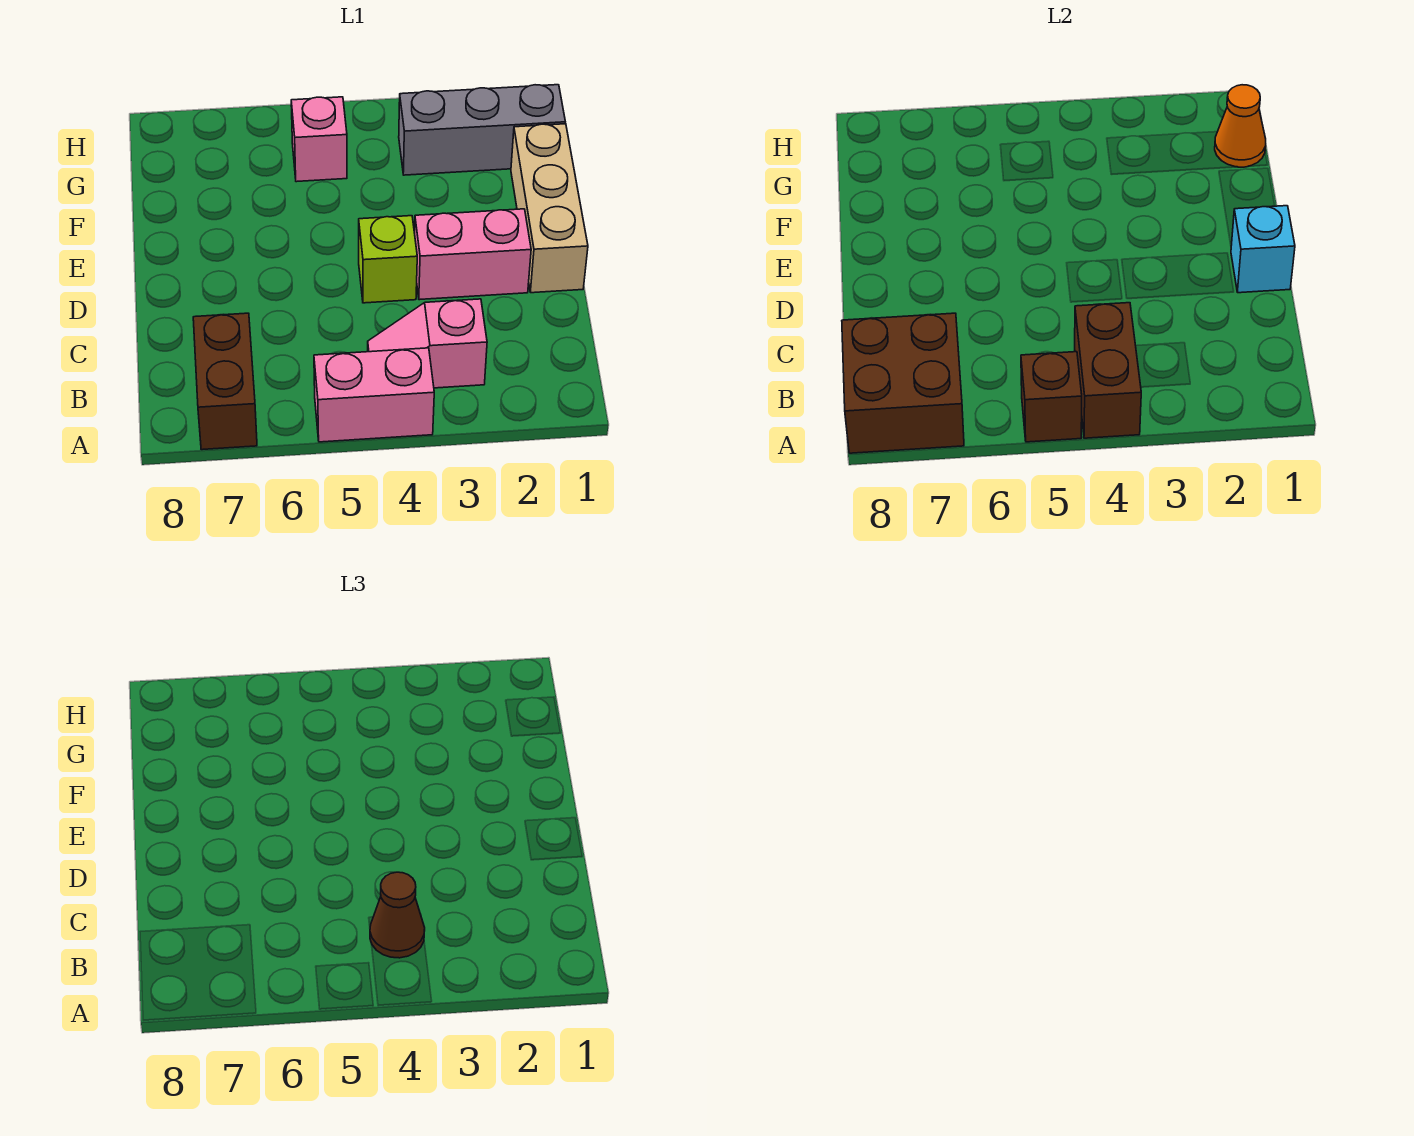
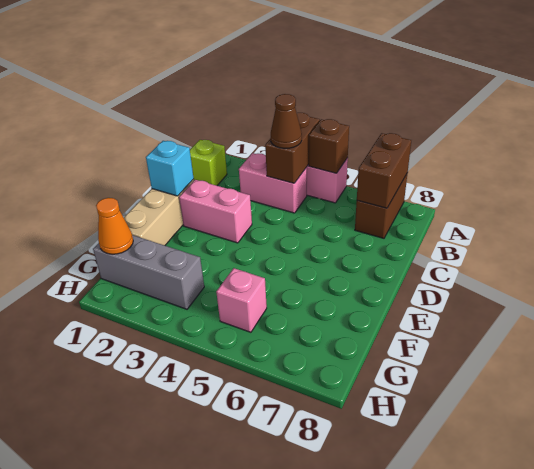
brown 2x2 brick [842,313,964,453] -> brown 1x2 brick [357,133,411,208]
pink 1x2 slope [368,299,487,388] -> pink 1x2 brick [239,153,307,213]
lime 1x1 brick [359,216,417,303] -> lime 1x1 brick moved to [190,140,227,186]

